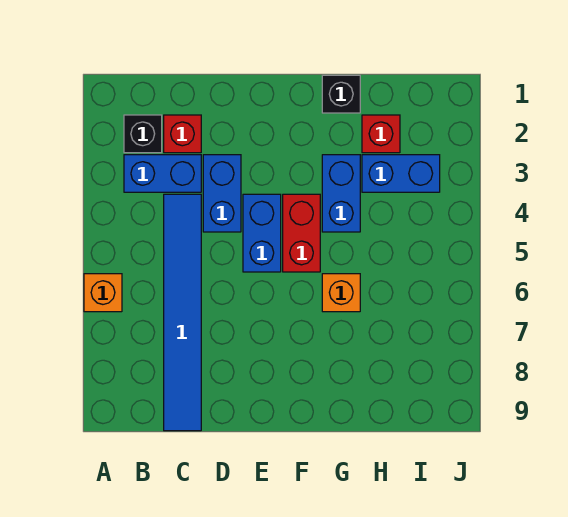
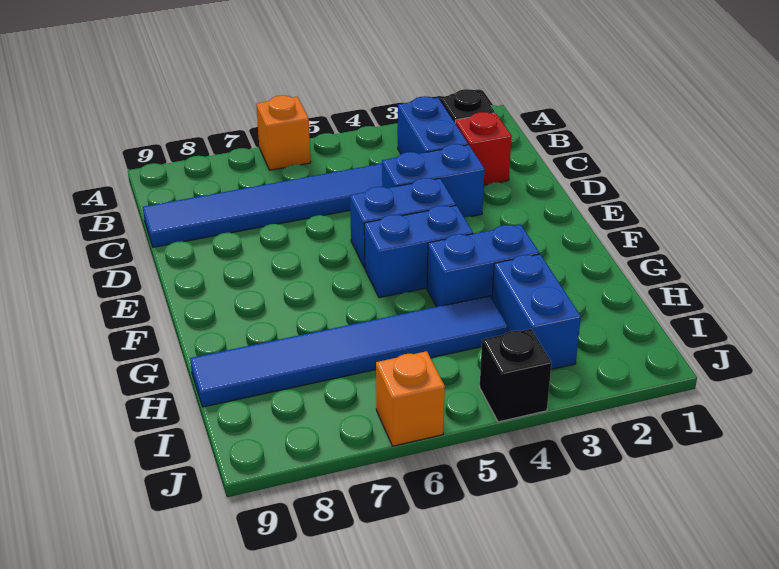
red 1x2 brick [283,194,320,272] -> blue 1x2 brick [364,205,473,298]
black 1x1 brick [322,75,360,113] -> black 1x1 brick moved to [480,329,552,422]
orange 1x1 brick [322,274,360,312] -> orange 1x1 brick moved to [376,351,445,446]
red 1x1 brick [362,115,400,153] -> none
none -> blue 1x6 tile [190,296,508,407]

